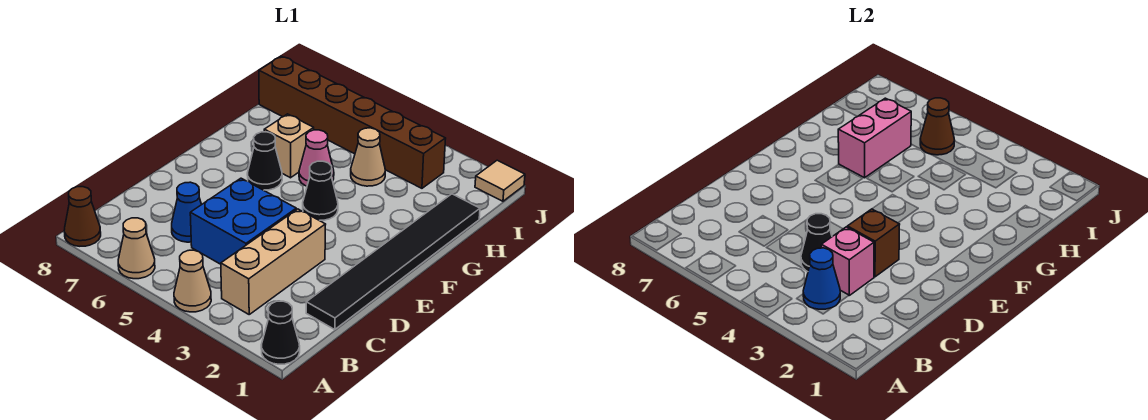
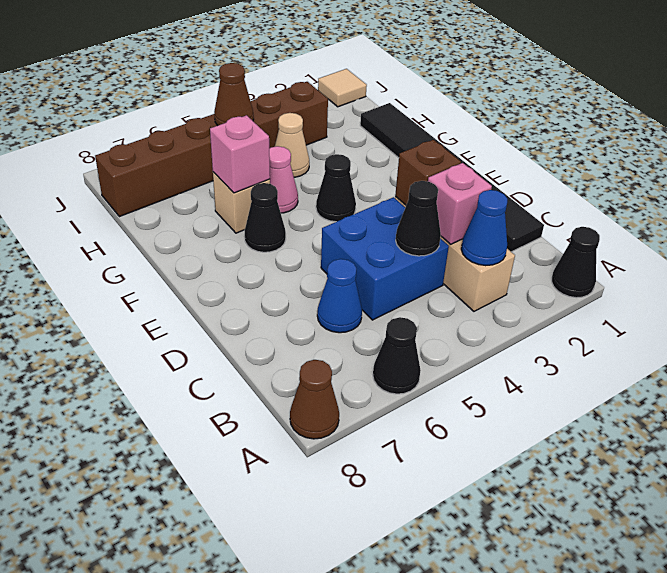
tan 1x1 cone [174,250,211,312] -> none
tan 1x1 cone [118,218,155,279] -> black 1x1 cone [373,317,421,394]
pink 1x2 brick [838,98,911,178] -> pink 1x1 brick [210,115,270,193]

